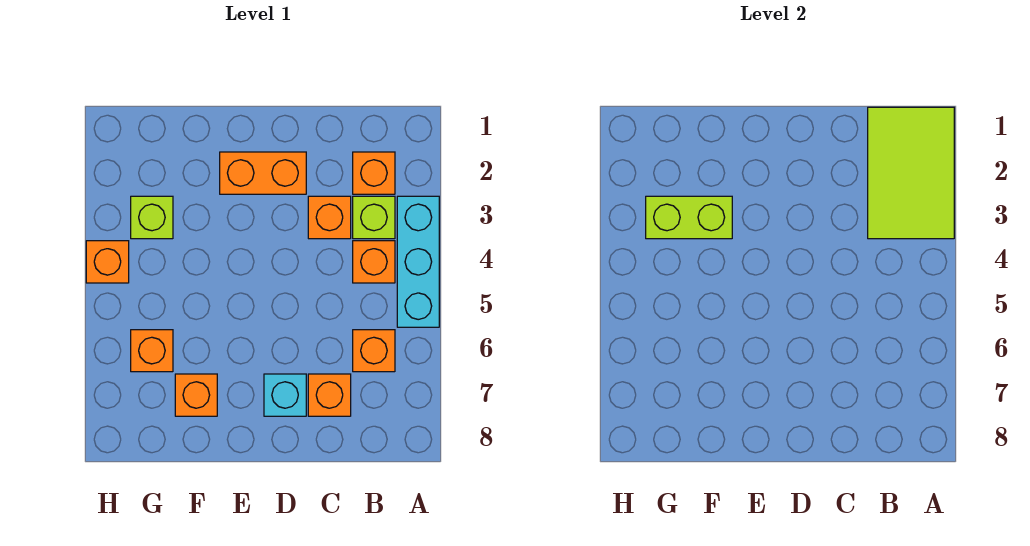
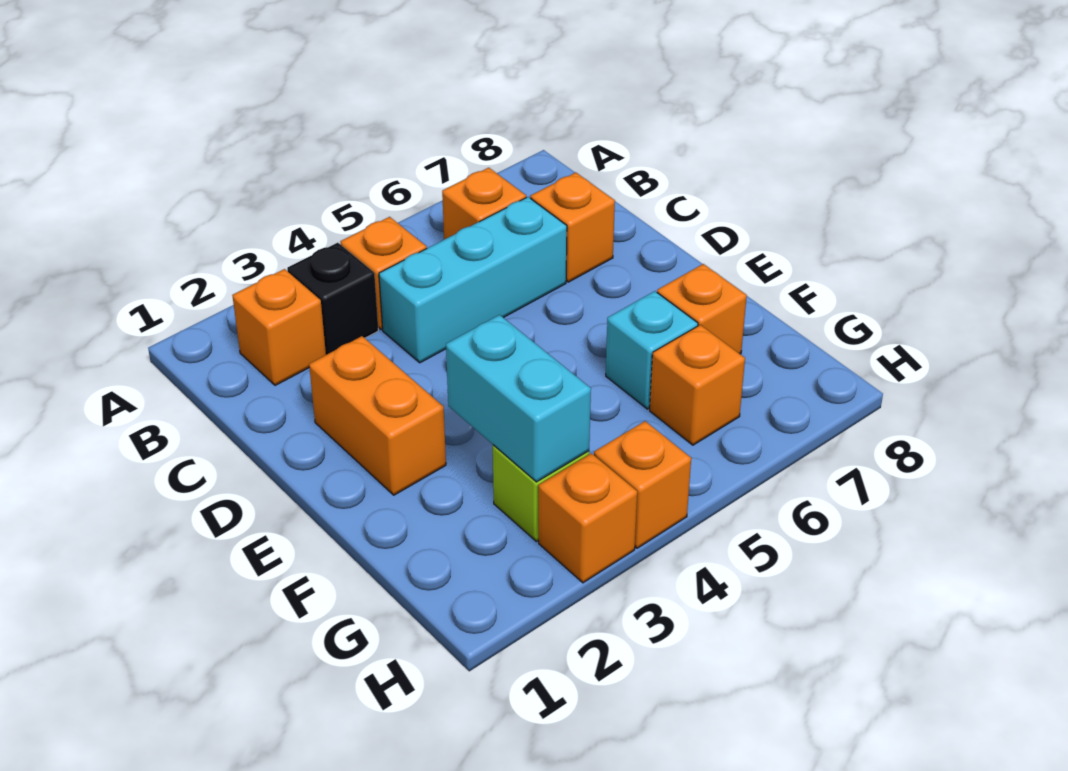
lime 2x3 tile [868,107,954,239] -> none
cyan 1x3 brick [397,196,439,327] -> cyan 1x3 brick moved to [379,197,567,363]
lime 1x1 brick [353,196,395,239] -> black 1x1 brick [287,243,378,355]
orange 1x1 brick [308,196,351,239] -> orange 1x1 brick moved to [539,453,637,583]
cyan 1x1 brick [264,374,306,416] -> cyan 1x1 brick moved to [606,291,698,409]
lime 1x2 brick [646,196,732,239] -> cyan 1x2 brick [446,315,591,482]

